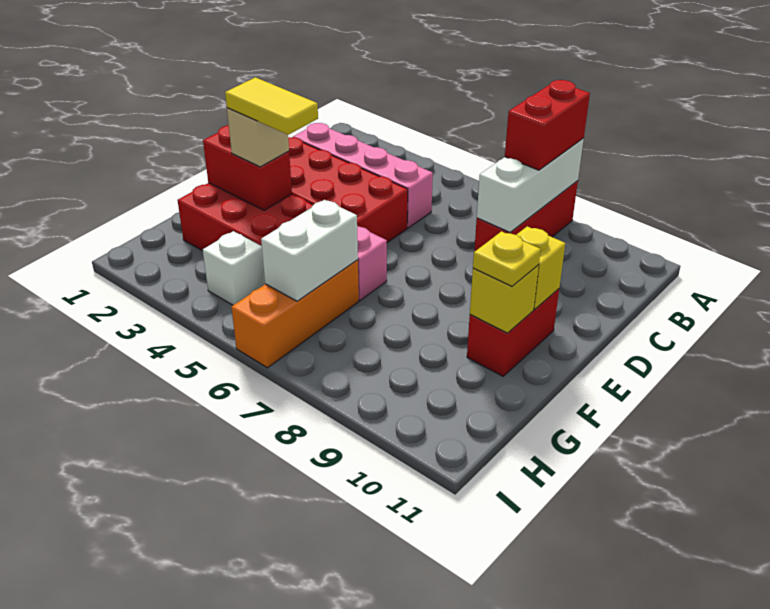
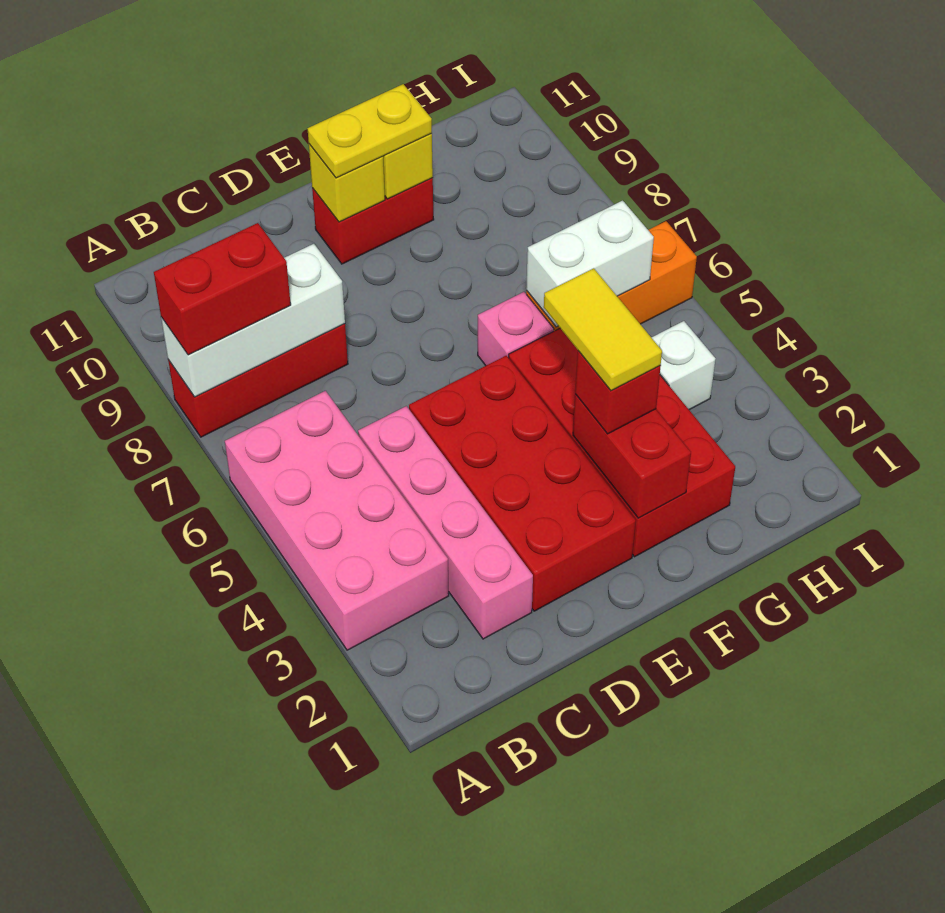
none -> pink 2x4 brick [225,391,449,650]
tan 1x1 brick [227,108,289,167] -> red 1x1 brick [575,351,661,434]
yellow 1x1 plate [473,232,541,286] -> yellow 1x2 plate [308,84,432,178]

